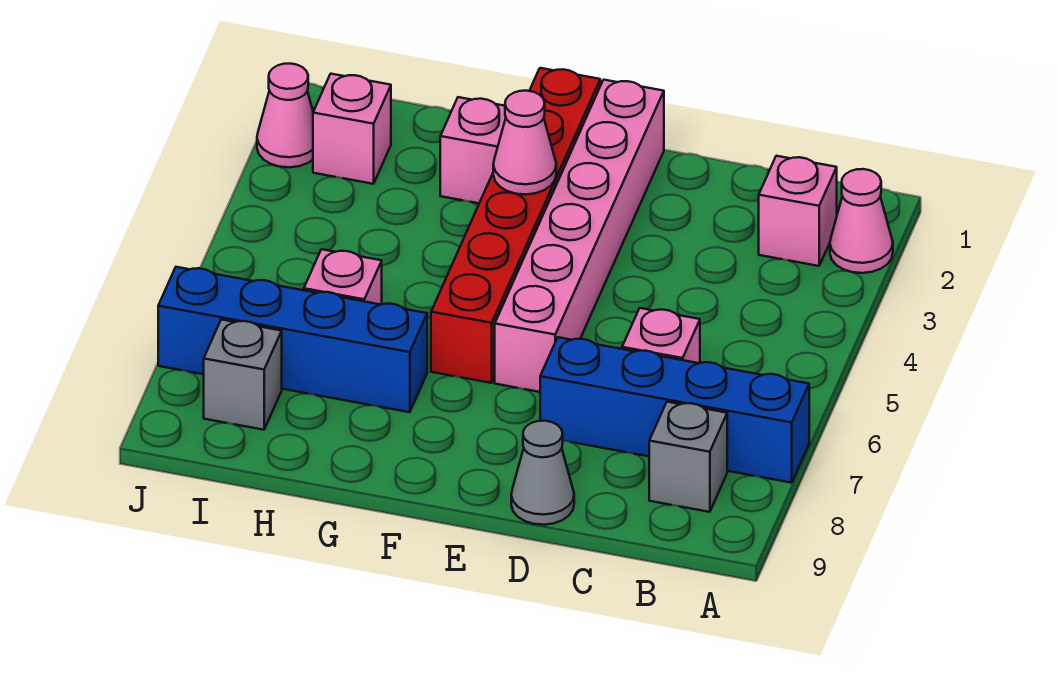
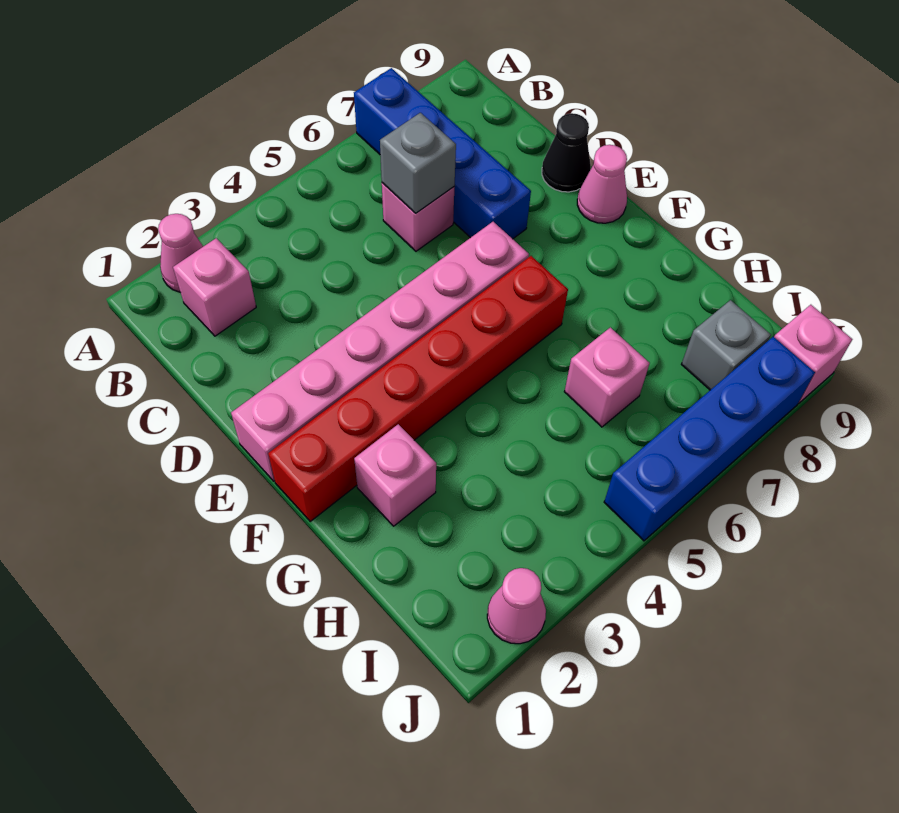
grey 1x1 brick [649,402,727,512] -> grey 1x1 brick moved to [380,113,456,213]
grey 1x1 cone [511,421,574,525] -> black 1x1 cone [542,113,591,192]
pink 1x1 cone [493,91,556,195] -> pink 1x1 cone moved to [577,145,627,223]
blue 1x4 brick [158,267,427,412] -> blue 1x4 brick turned to [604,337,815,541]
pink 1x1 brick [313,74,391,184] -> pink 1x1 brick moved to [774,305,852,403]

